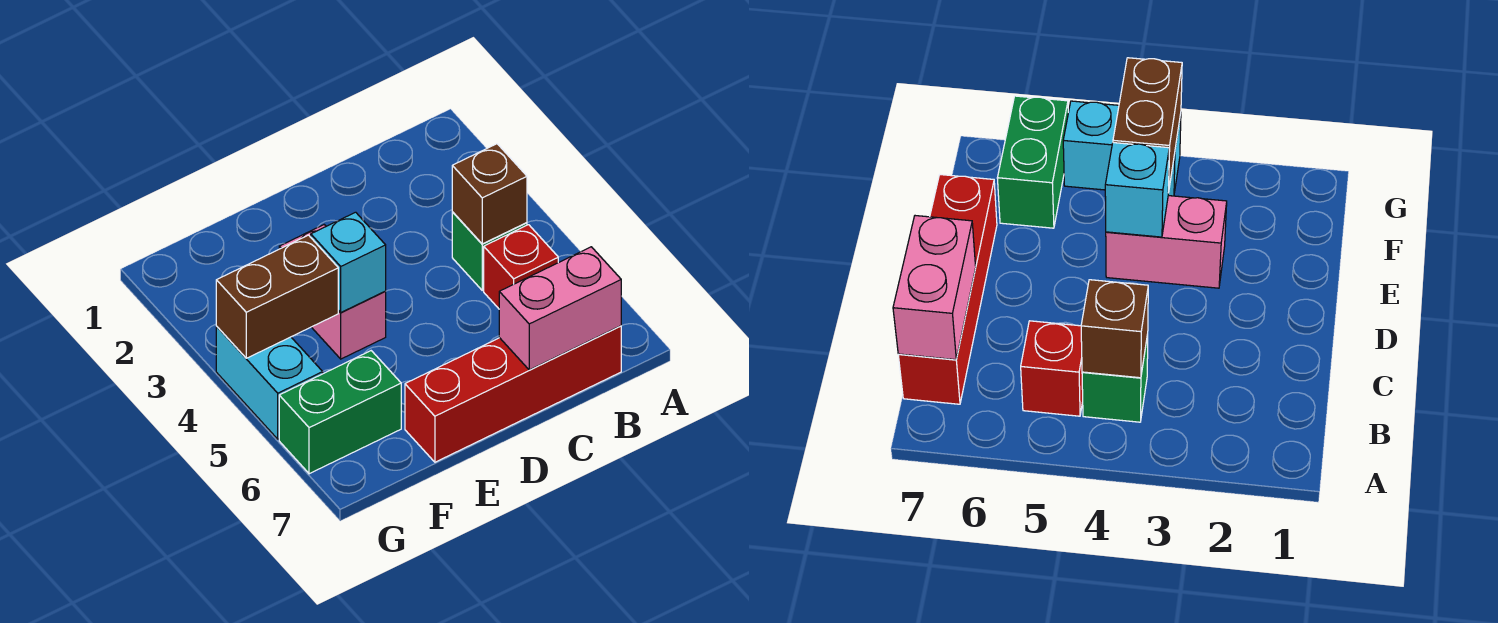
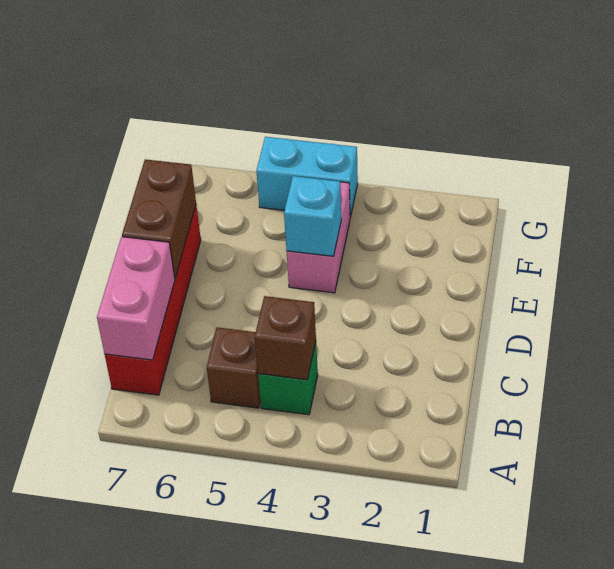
red 1x1 brick [484,225,558,309] -> brown 1x1 brick [207,327,261,408]
pink 1x2 brick [279,225,386,359] -> pink 1x2 brick turned to [287,182,350,293]
brown 1x2 brick [216,235,338,358] -> brown 1x2 brick moved to [122,159,196,278]
green 1x2 brick [279,351,401,474] -> none

